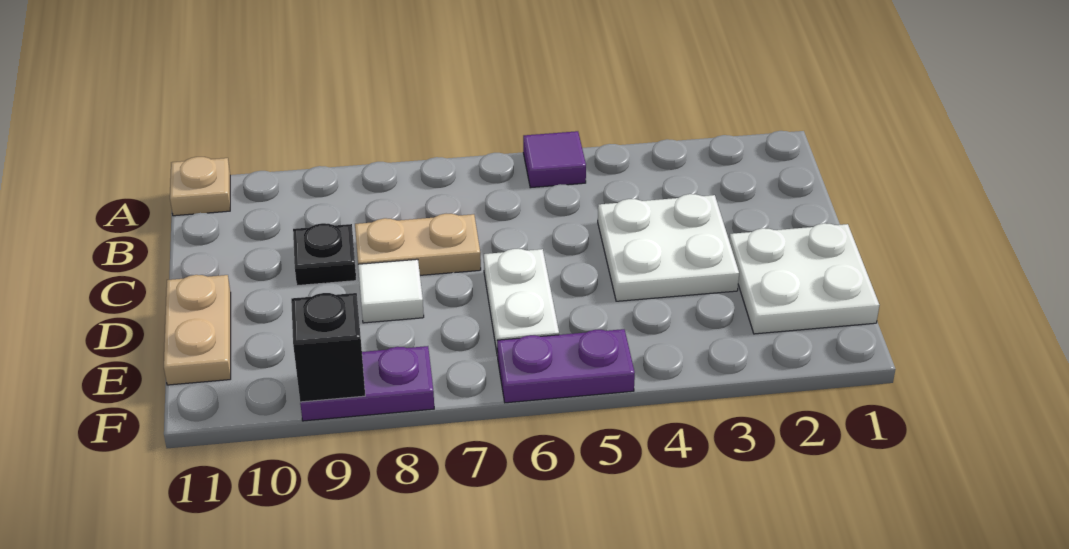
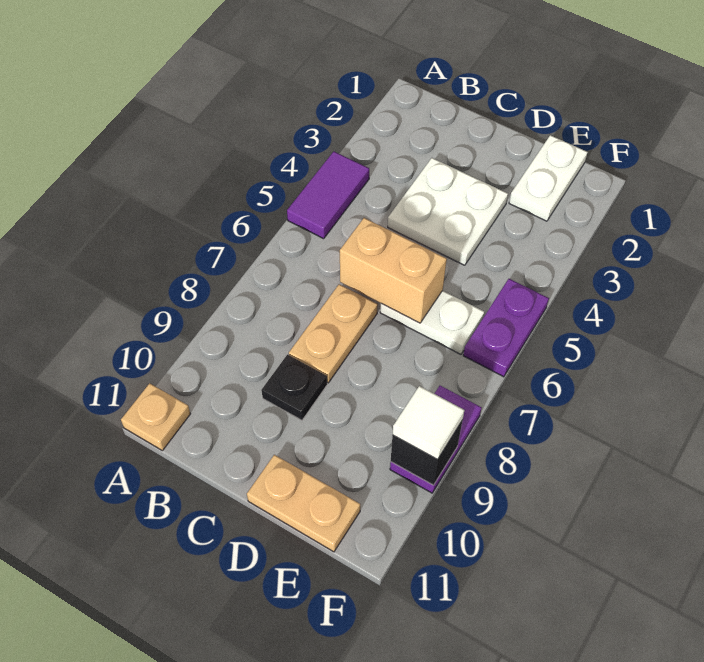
purple 1x1 tile [523,131,586,188] -> purple 1x2 tile [287,151,369,239]
none -> tan 1x2 brick [340,218,447,323]
white 2x2 plate [729,223,879,334] -> white 1x2 plate [509,135,588,221]
white 1x1 tile [358,259,424,323] -> white 1x1 tile moved to [393,386,464,459]

